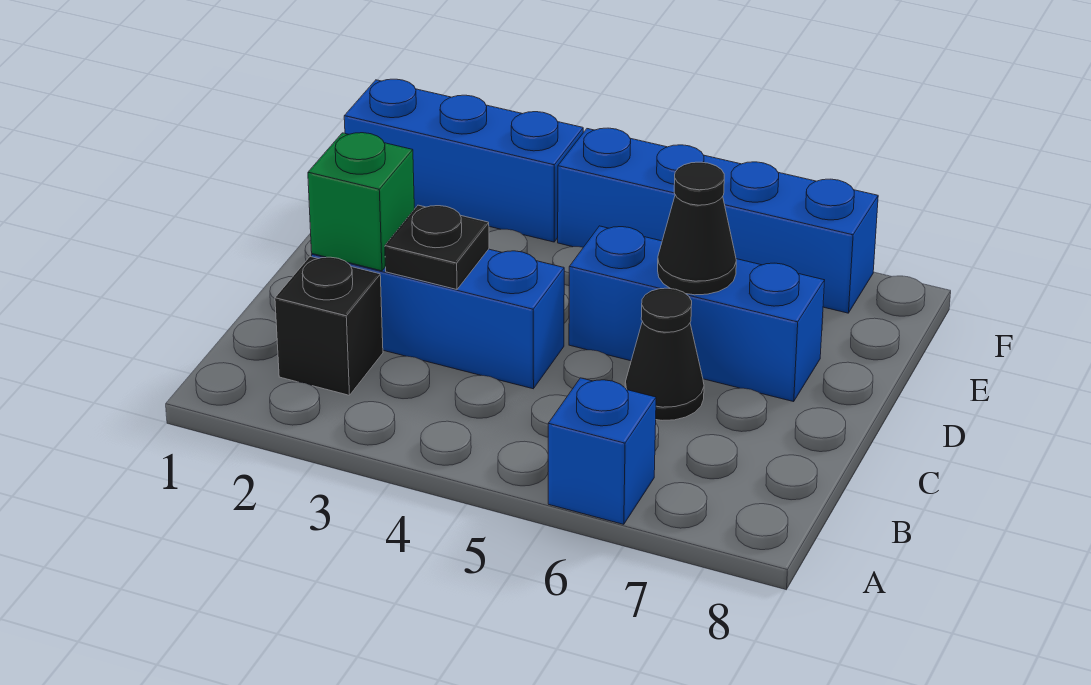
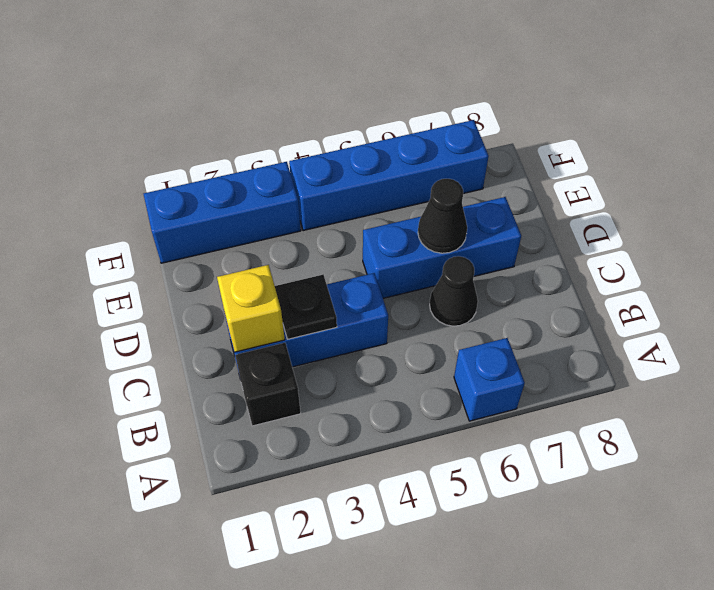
green 1x1 brick [308,133,414,271] -> yellow 1x1 brick [217,265,285,352]

